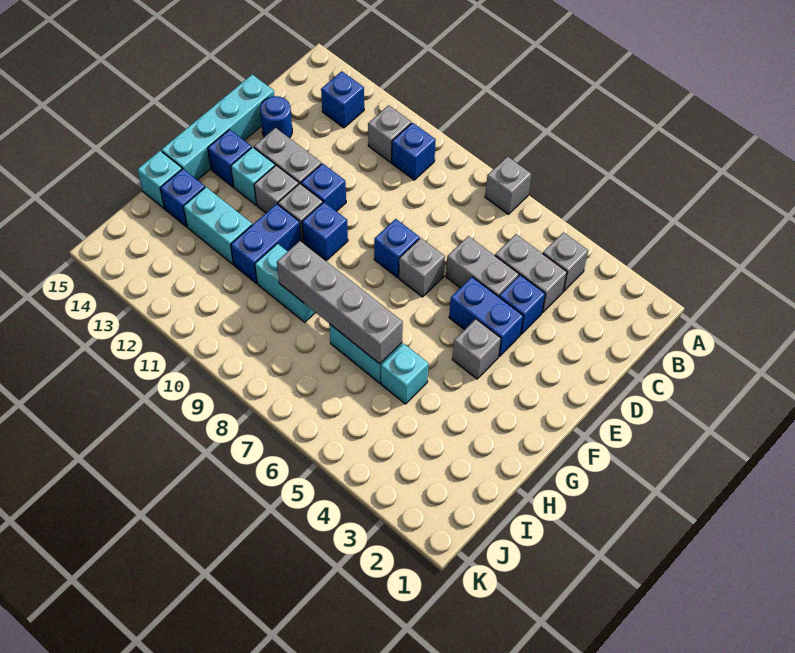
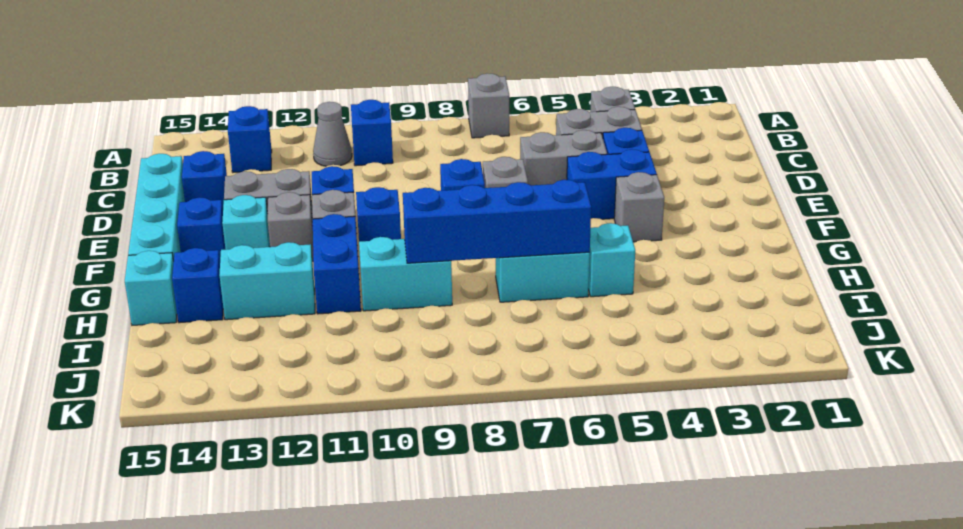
grey 1x1 brick [368,105,411,162] -> grey 1x1 cone [313,102,352,166]
blue 1x1 round brick [260,96,292,138] -> blue 1x1 brick [182,151,227,207]
grey 1x4 brick [277,241,403,364] -> blue 1x4 brick [403,180,591,263]

